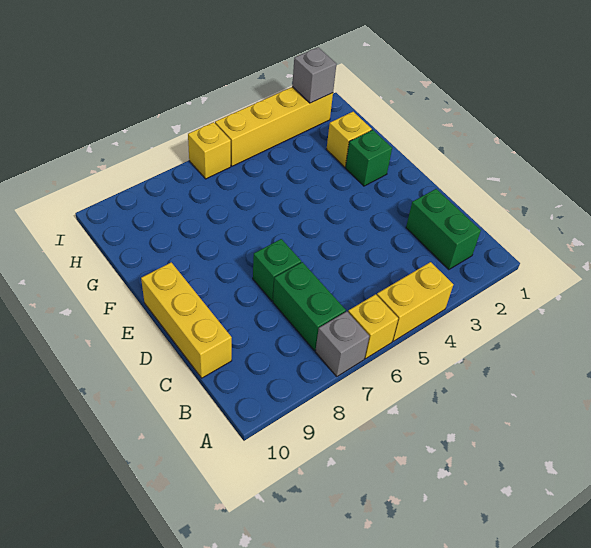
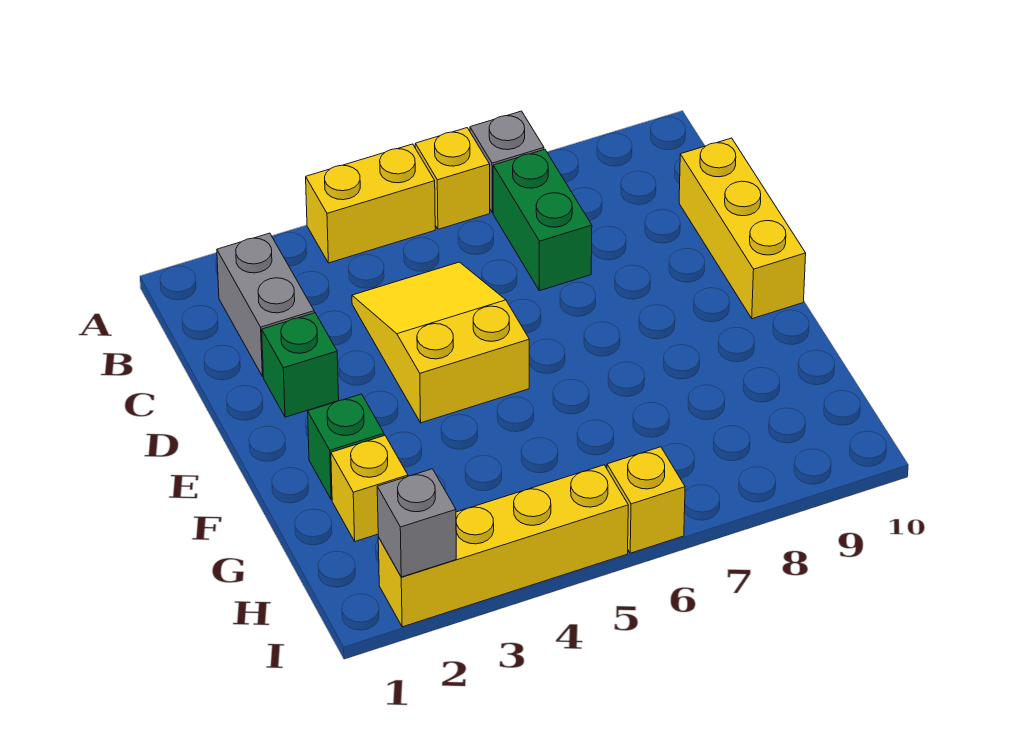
green 1x2 brick [406,189,481,270] -> grey 1x2 brick [217,233,314,377]
none -> yellow 2x3 slope [352,262,529,423]
green 1x1 brick [253,239,301,301] -> green 1x1 brick moved to [262,313,339,417]

